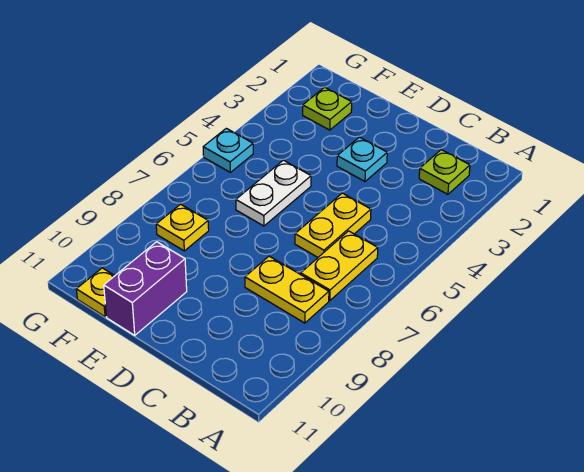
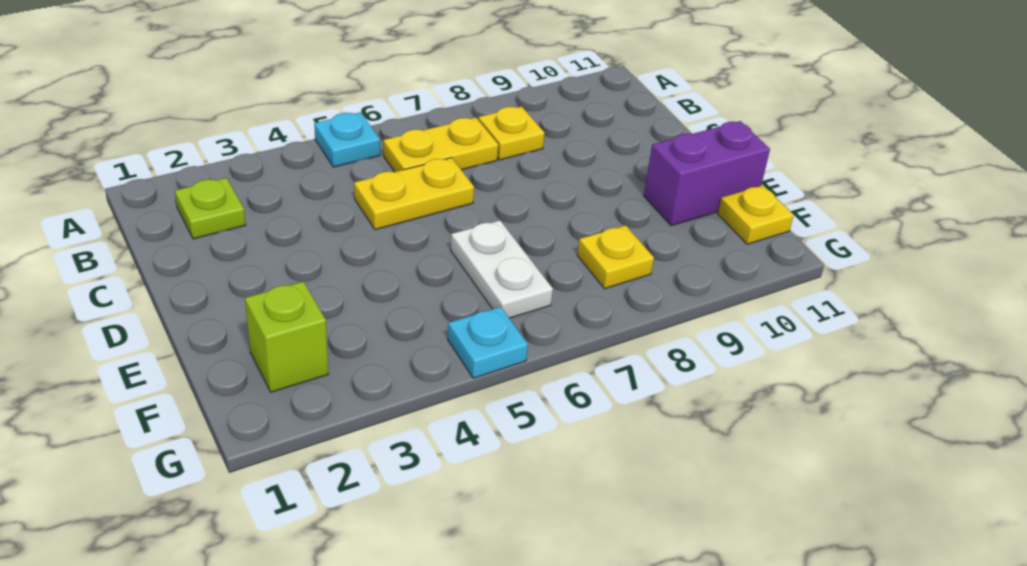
yellow 1x2 plate [245,256,329,323] -> yellow 1x1 plate [478,106,544,160]
cyan 1x1 plate [337,137,387,181] -> cyan 1x1 plate moved to [314,112,380,167]
white 1x2 plate [236,160,311,226] -> white 1x2 plate turned to [451,220,553,318]
lime 1x1 plate [303,87,352,130] -> lime 1x1 brick [245,281,328,392]

